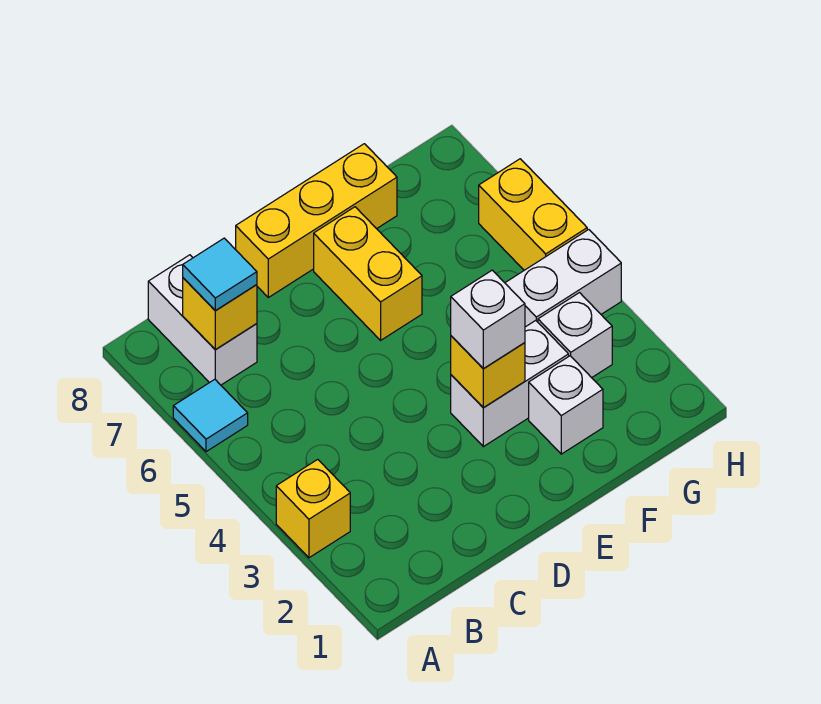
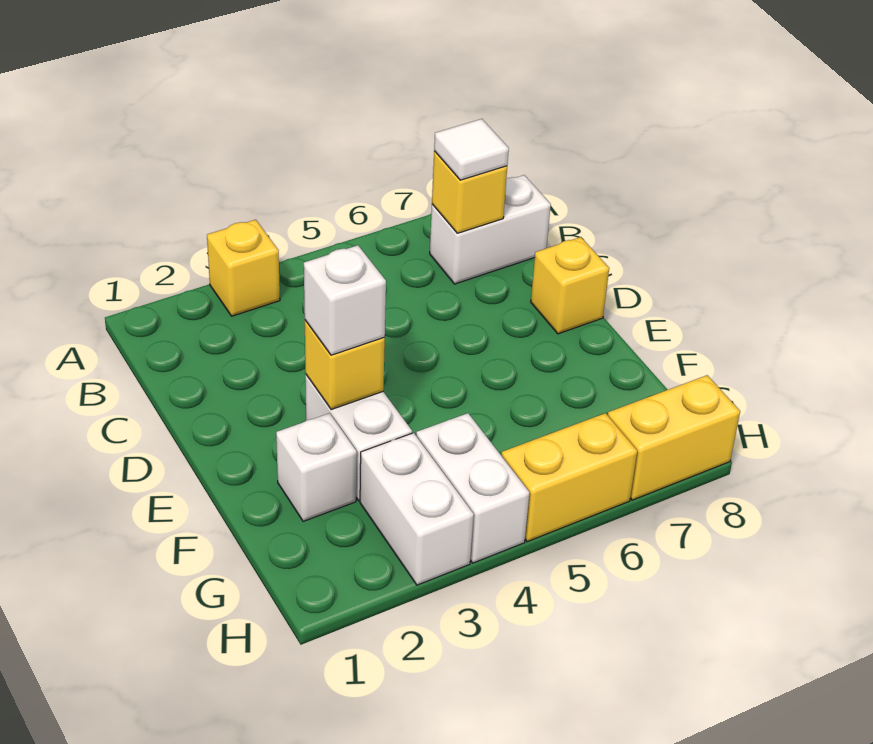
cyan 1x1 tile [173,379,248,452] -> none
cyan 1x1 tile [183,238,257,310] -> white 1x1 tile [434,119,509,180]
yellow 1x3 brick [236,144,397,297] -> yellow 1x1 brick [531,237,609,334]
yellow 1x2 brick [314,207,422,340] -> yellow 1x2 brick moved to [608,375,740,500]
white 1x1 brick [538,293,612,378] -> white 1x2 brick [360,433,474,585]

